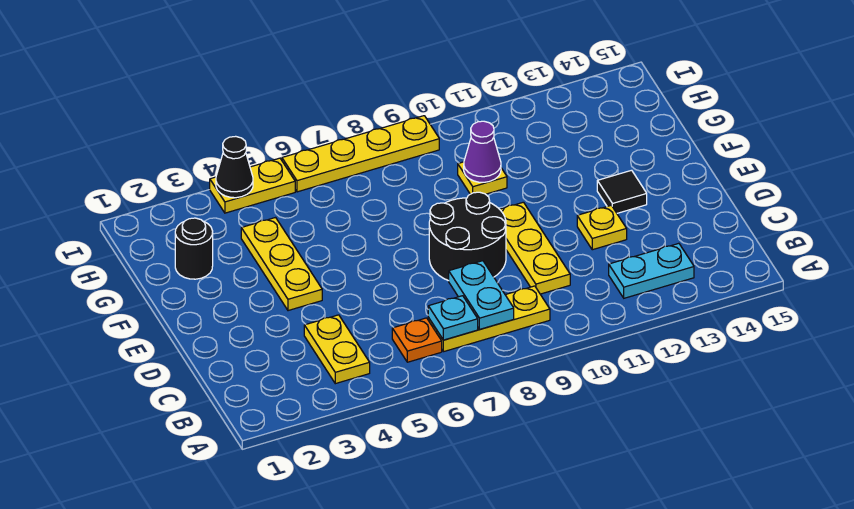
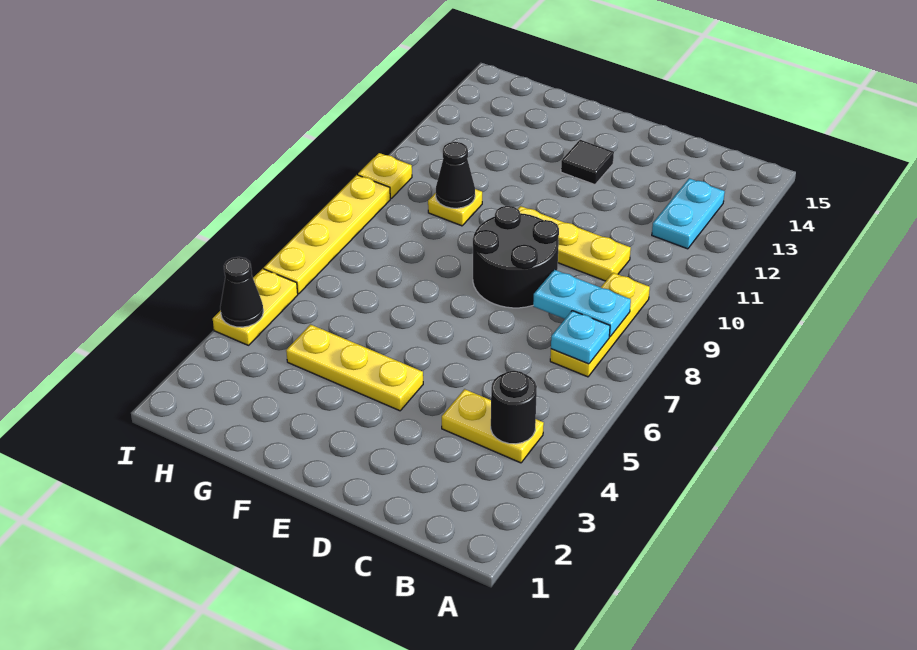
orange 1x1 plate [392,318,442,362] -> none
yellow 1x1 plate [577,205,627,250] -> yellow 1x1 plate moved to [358,153,412,198]
black 1x1 round brick [175,218,213,279] -> black 1x1 round brick moved to [491,370,537,444]
purple 1x1 cone [464,121,501,182] -> black 1x1 cone [436,142,475,208]

